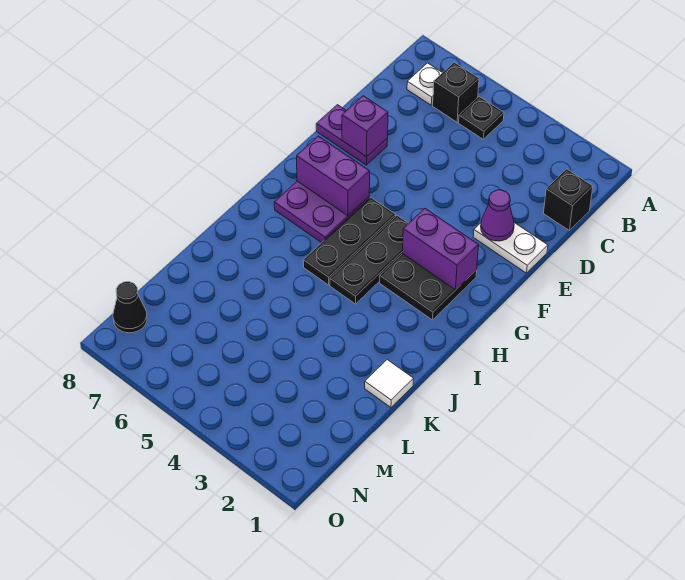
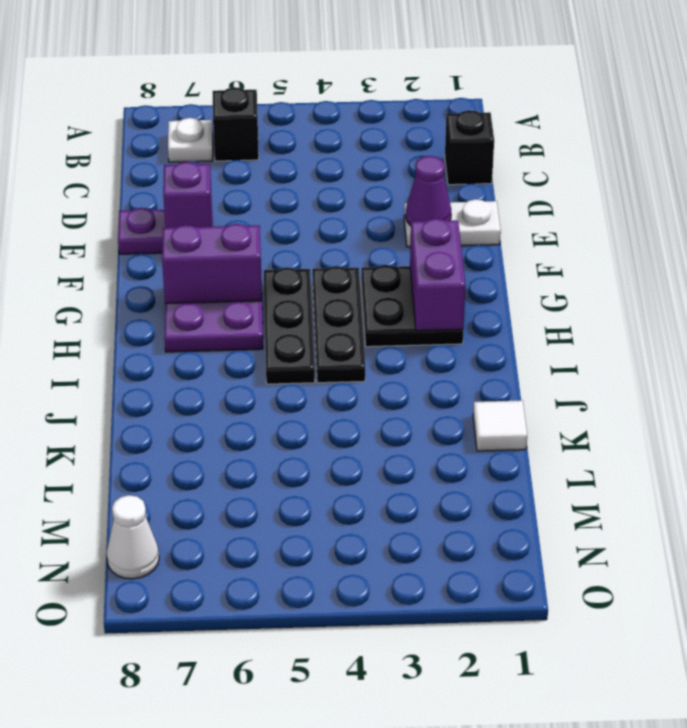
black 1x1 plate [459,97,504,139] -> none
purple 1x2 brick [402,209,479,290] -> purple 1x2 brick turned to [410,219,465,331]
black 1x1 cone [113,282,147,333] -> white 1x1 cone [107,495,159,579]

